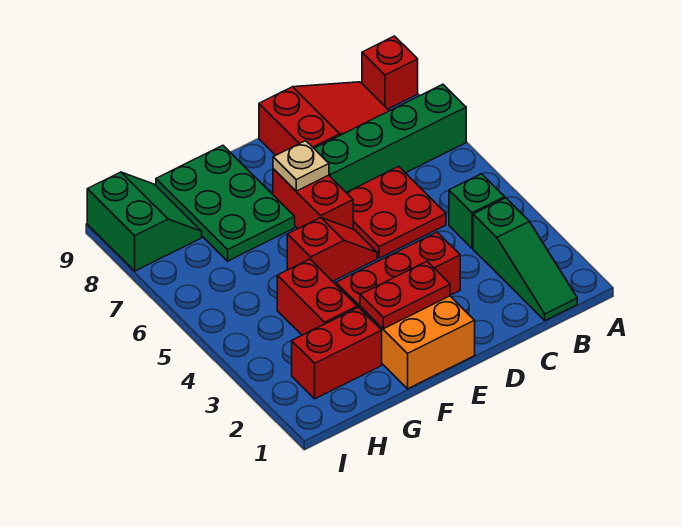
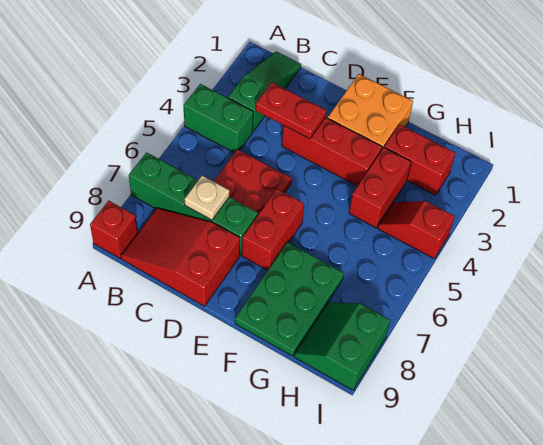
green 1x1 brick [449,174,505,248] -> green 1x2 brick [184,84,253,153]
red 1x2 plate [360,261,450,329] -> red 1x2 plate moved to [256,82,326,139]
red 1x2 slope [287,218,377,281] -> red 1x2 slope moved to [378,201,455,259]
tan 1x1 plate [273,141,329,191] -> tan 1x1 plate moved to [185,175,229,220]

